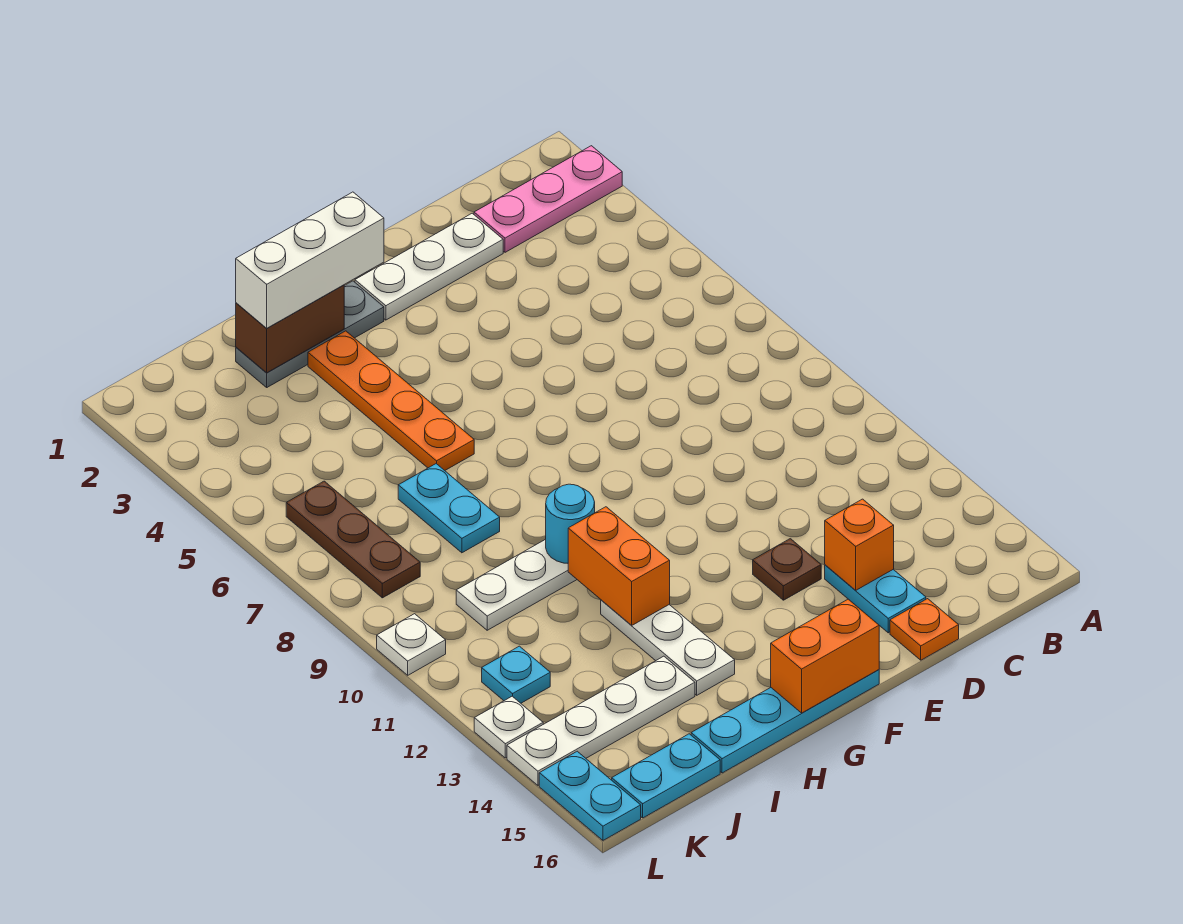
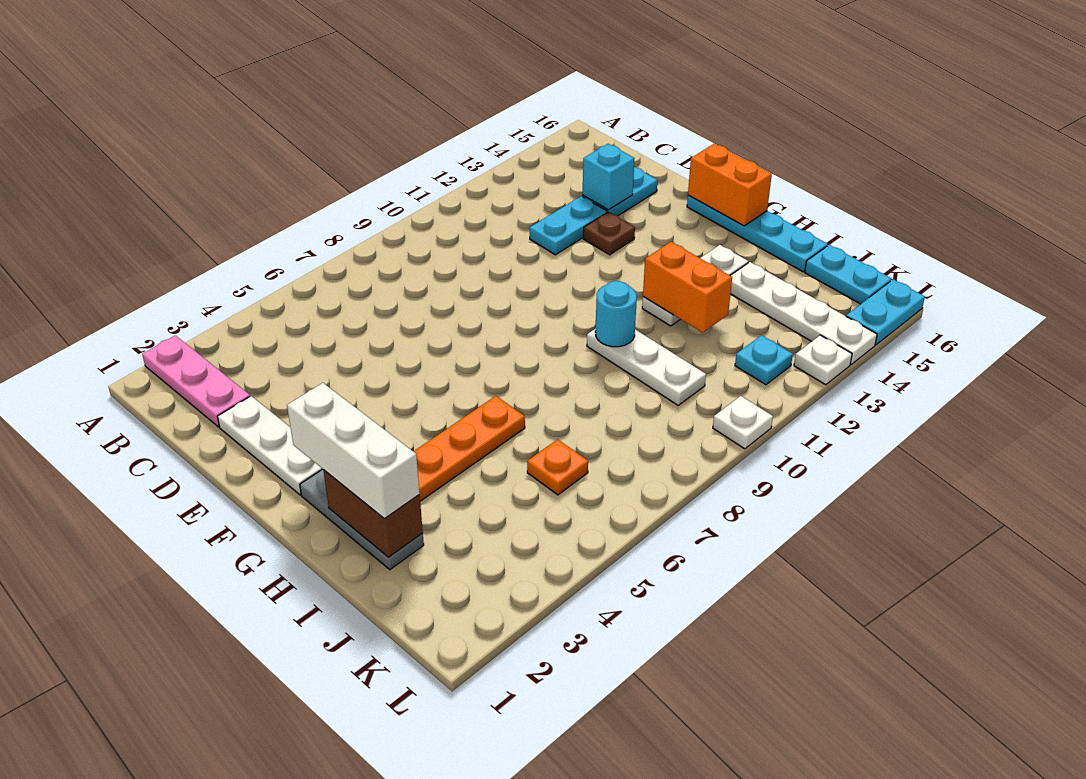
orange 1x1 brick [825,499,894,590] -> cyan 1x1 brick [583,144,635,210]
orange 1x1 plate [890,599,959,660] -> orange 1x1 plate moved to [527,439,588,495]
orange 1x2 brick [568,507,670,626] -> orange 1x2 brick turned to [643,242,732,333]
cyan 1x2 plate [398,464,500,553] -> cyan 1x2 plate moved to [530,196,607,255]
brown 1x3 plate [286,481,420,598] -> none

